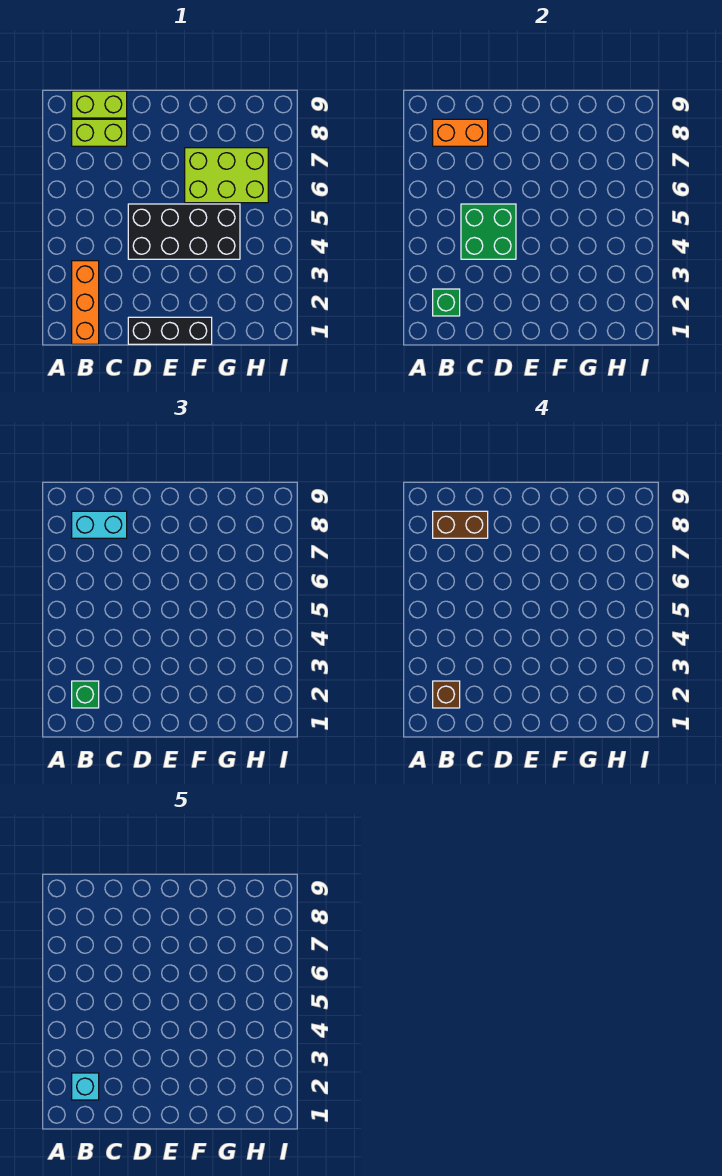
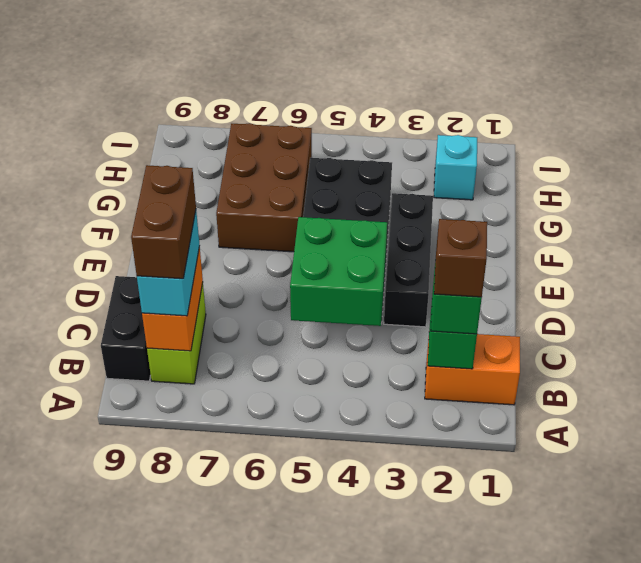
orange 1x3 brick [72,261,99,344] -> orange 1x2 brick [425,334,520,405]
cyan 1x1 brick [72,1073,99,1100] -> cyan 1x1 brick moved to [434,135,477,200]
lime 1x2 brick [72,91,127,118] -> black 1x2 brick [101,276,151,381]
black 1x3 brick [128,317,212,344] -> black 1x3 brick moved to [384,193,433,327]
lime 2x3 brick [185,148,268,203] -> brown 2x3 brick [216,123,312,252]

